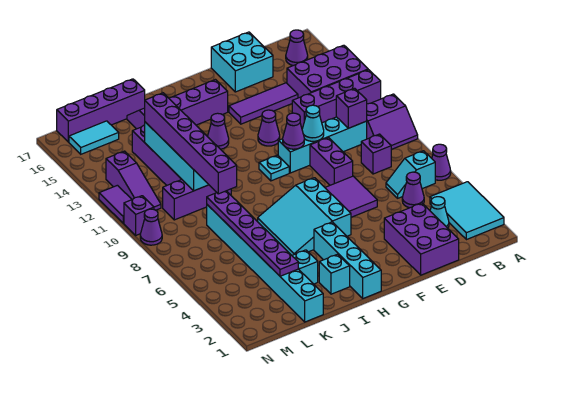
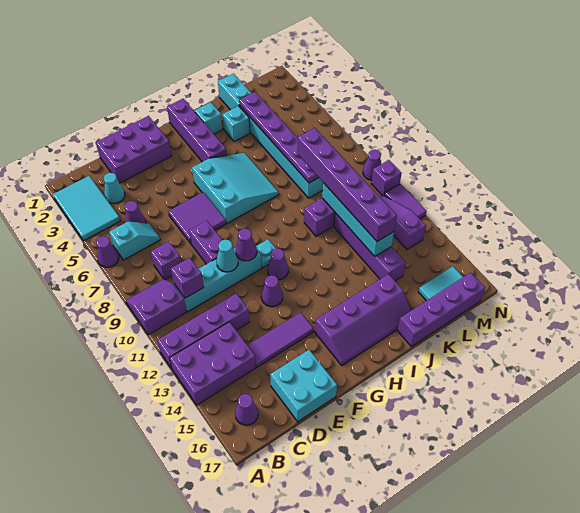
purple 2x3 brick [384,203,459,275] -> purple 2x3 brick turned to [96,116,171,183]
cyan 1x4 brick [314,222,381,298] -> purple 1x4 brick [167,99,227,162]
purple 1x1 cone [208,113,229,149] -> purple 1x1 cone moved to [267,249,288,280]

